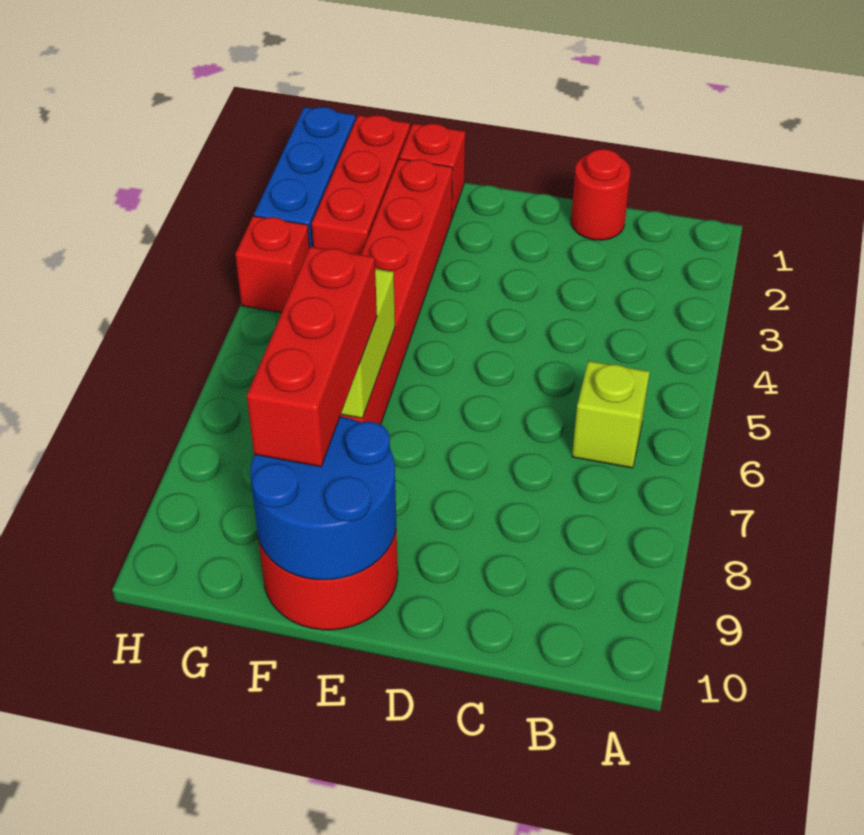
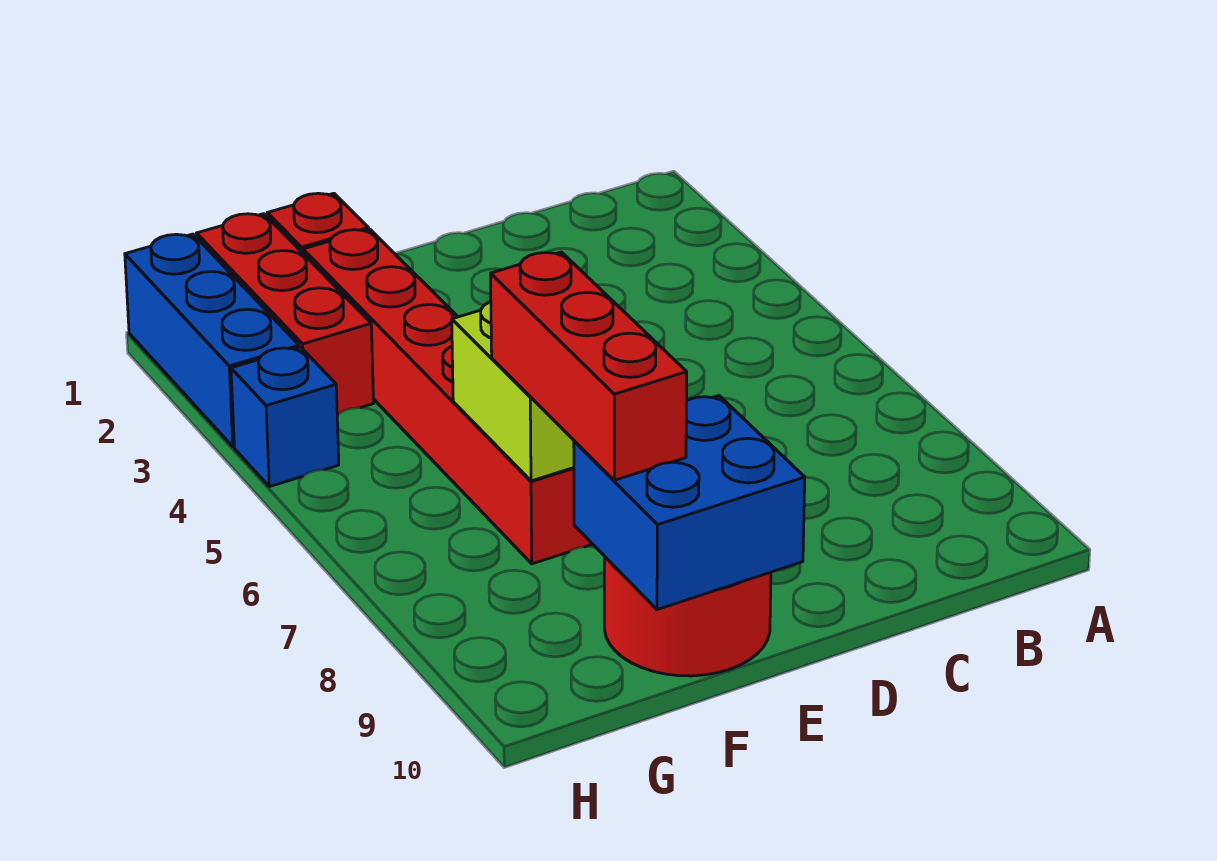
lime 1x1 brick [572,361,650,468] -> none
red 1x1 round brick [571,149,630,240] -> none
blue 2x2 round brick [250,416,396,580] -> blue 2x2 brick [574,396,805,610]
red 1x1 brick [235,216,310,313] -> blue 1x1 brick [231,347,339,487]

